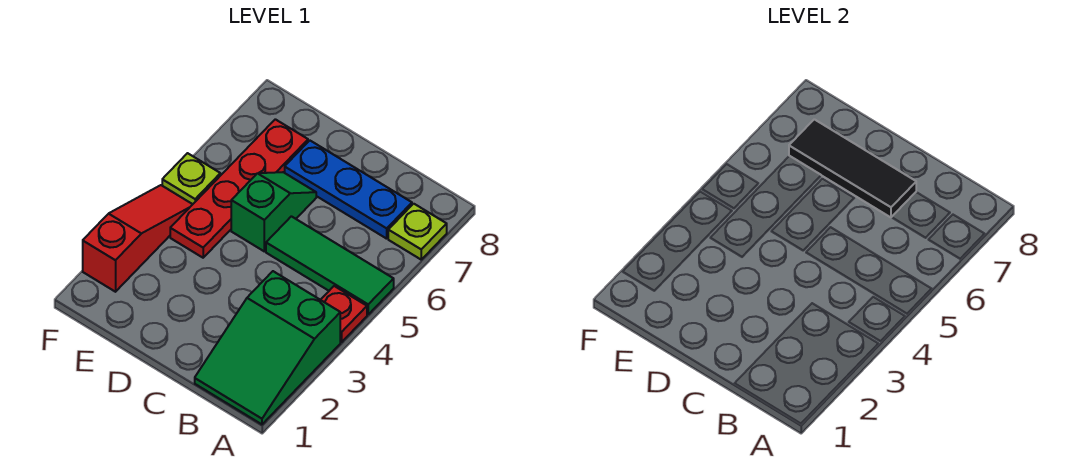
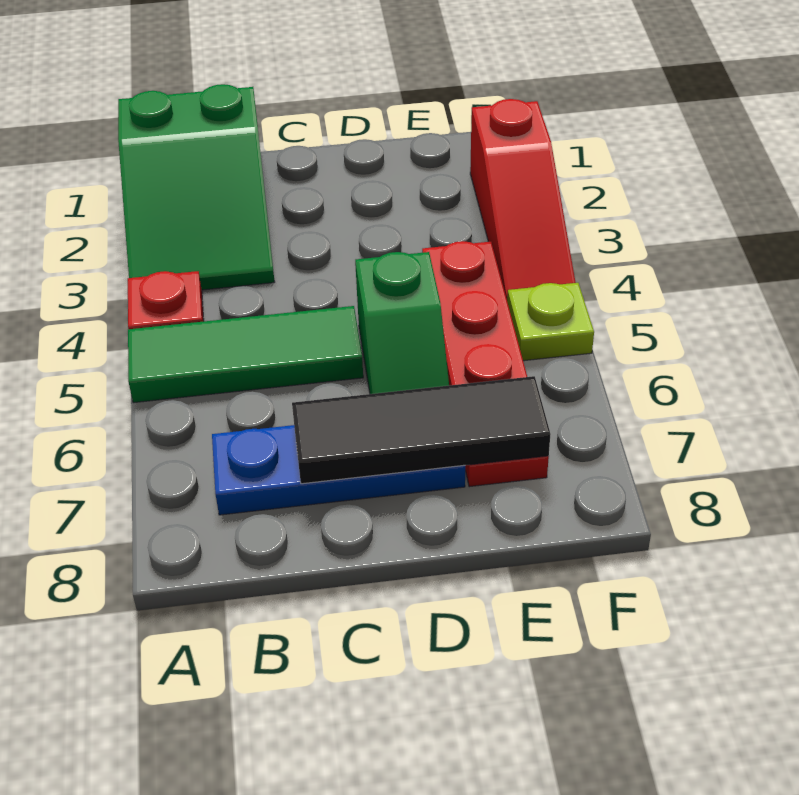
green 2x3 slope [195,271,340,424] -> green 2x3 slope turned to [118,84,275,290]
lime 1x1 plate [388,204,447,259] -> none

